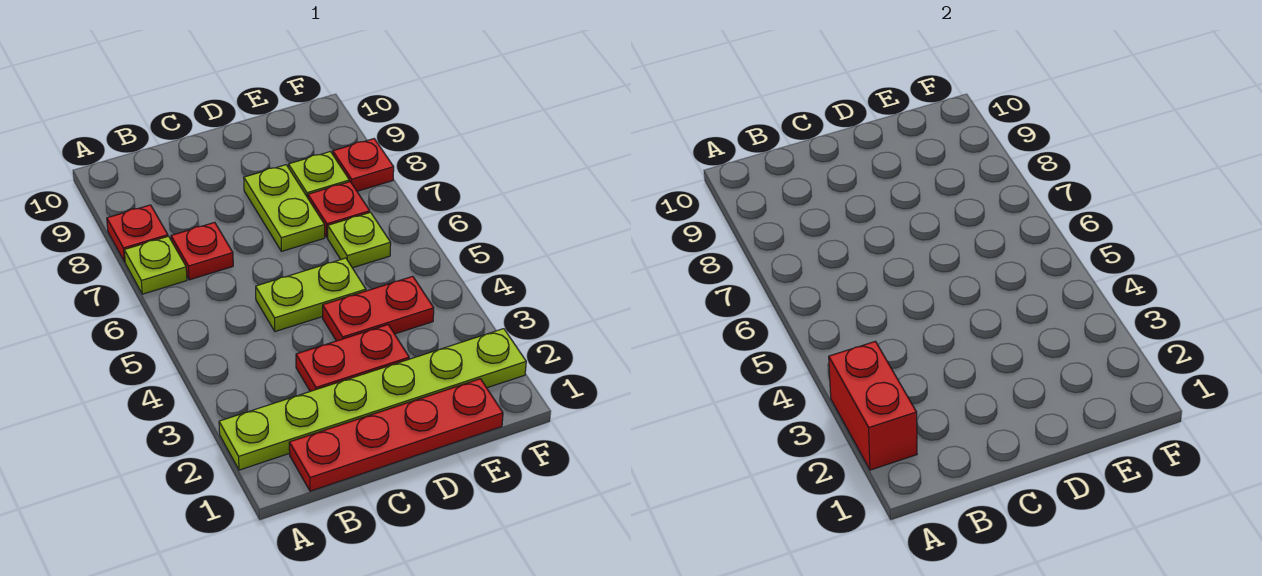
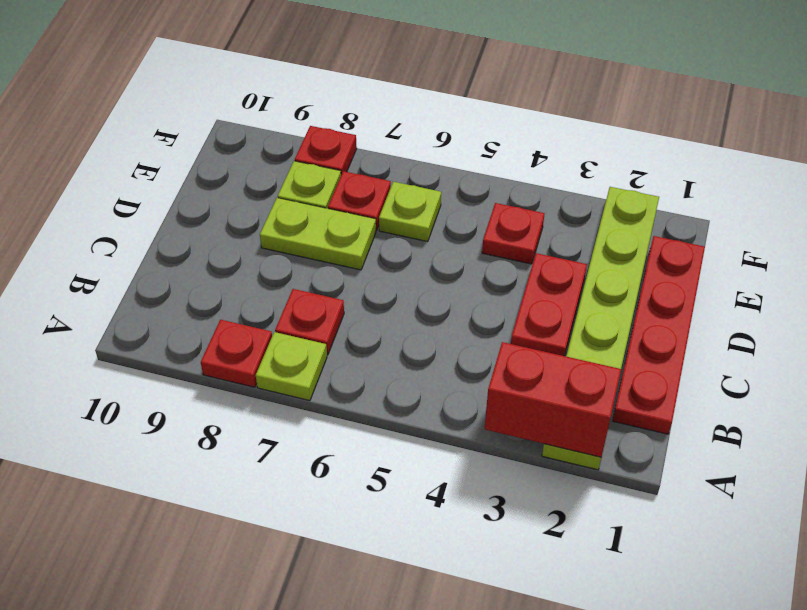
lime 1x2 plate [256,258,366,332] -> none
red 1x2 plate [323,276,434,341] -> red 1x1 plate [482,203,545,264]

